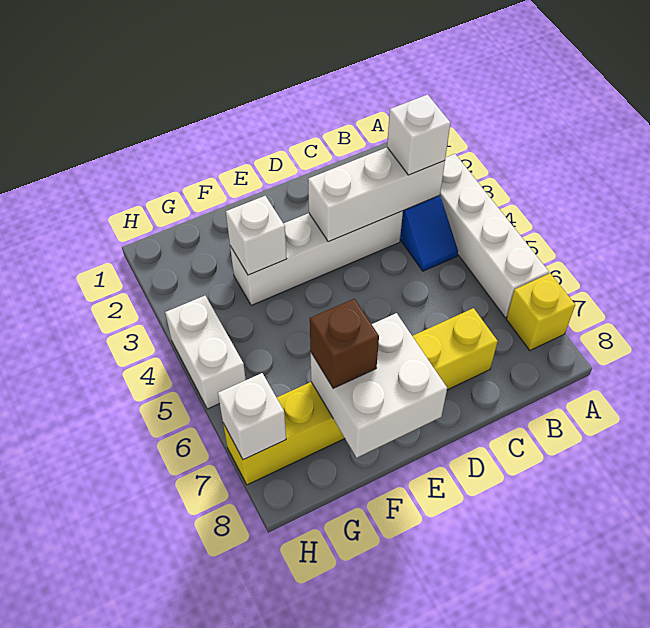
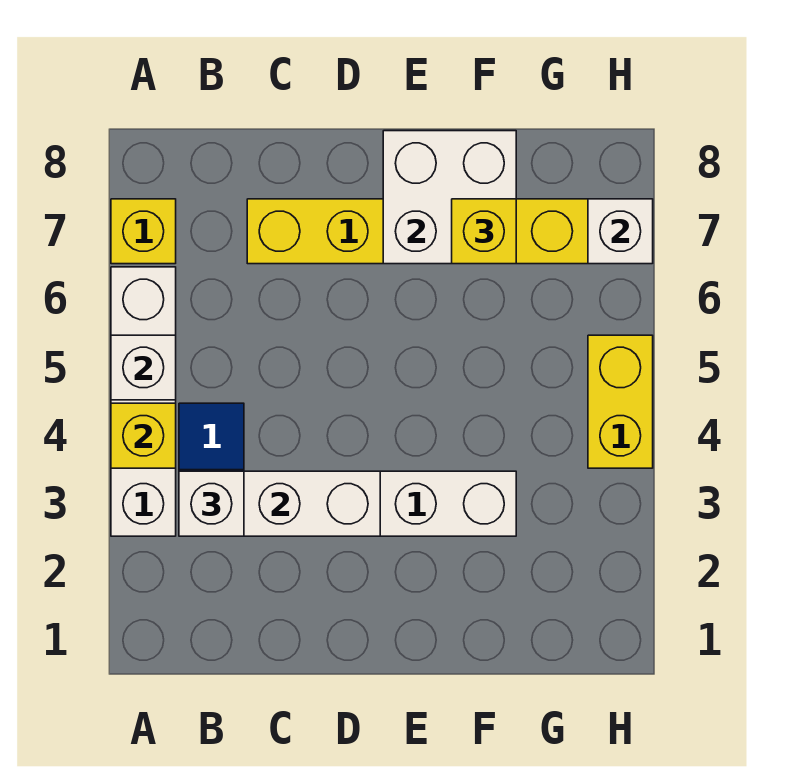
none -> yellow 1x1 brick [111,403,176,468]
white 1x1 brick [226,196,287,275] -> white 1x1 brick moved to [111,335,176,400]
brown 1x1 brick [310,299,379,388] -> yellow 1x1 brick [452,199,516,264]
white 1x2 brick [165,296,246,409] -> yellow 1x2 brick [588,335,653,468]

